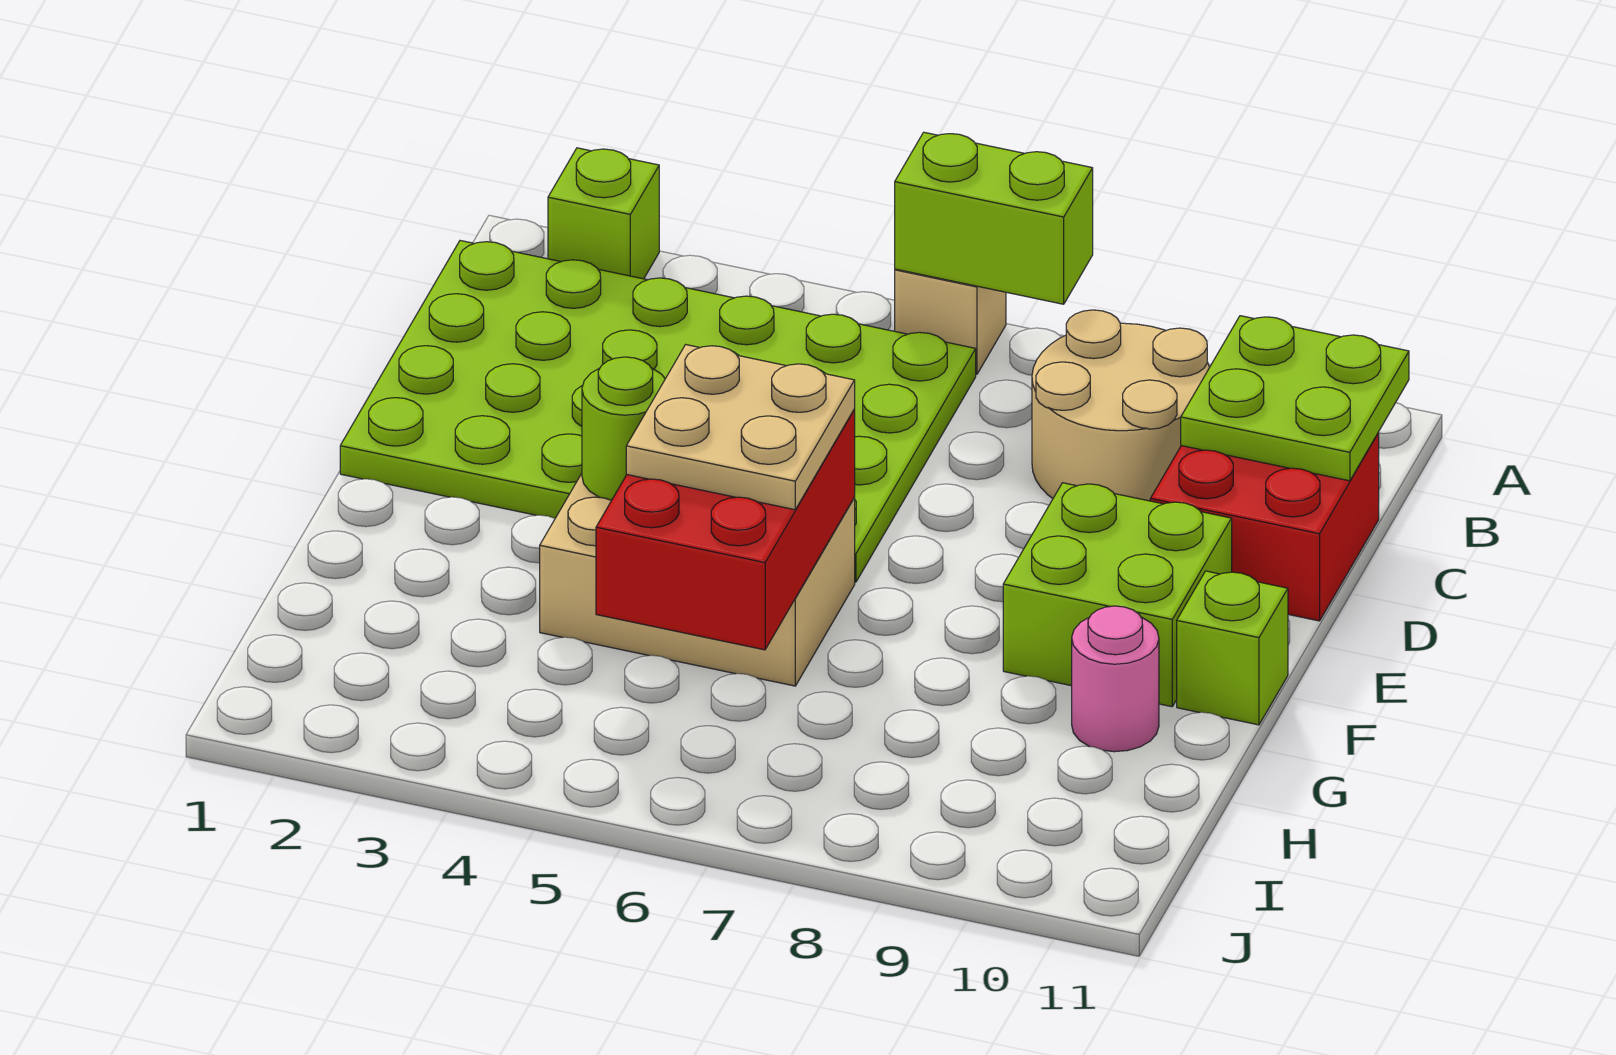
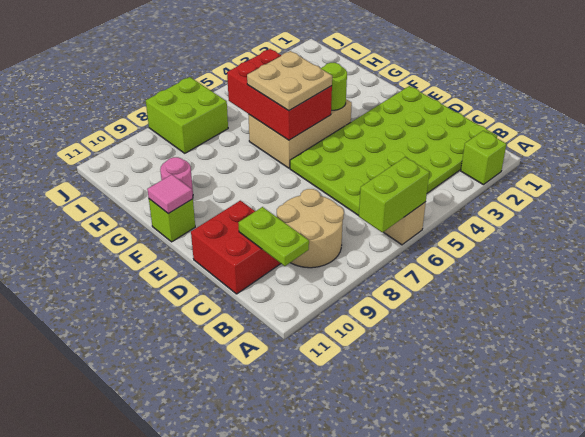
lime 2x2 plate [1181,316,1409,481] -> lime 1x2 plate [238,207,309,266]
lime 2x2 brick [1003,483,1232,707] -> lime 2x2 brick moved to [146,77,228,153]
none -> pink 1x1 tile [147,174,193,214]

